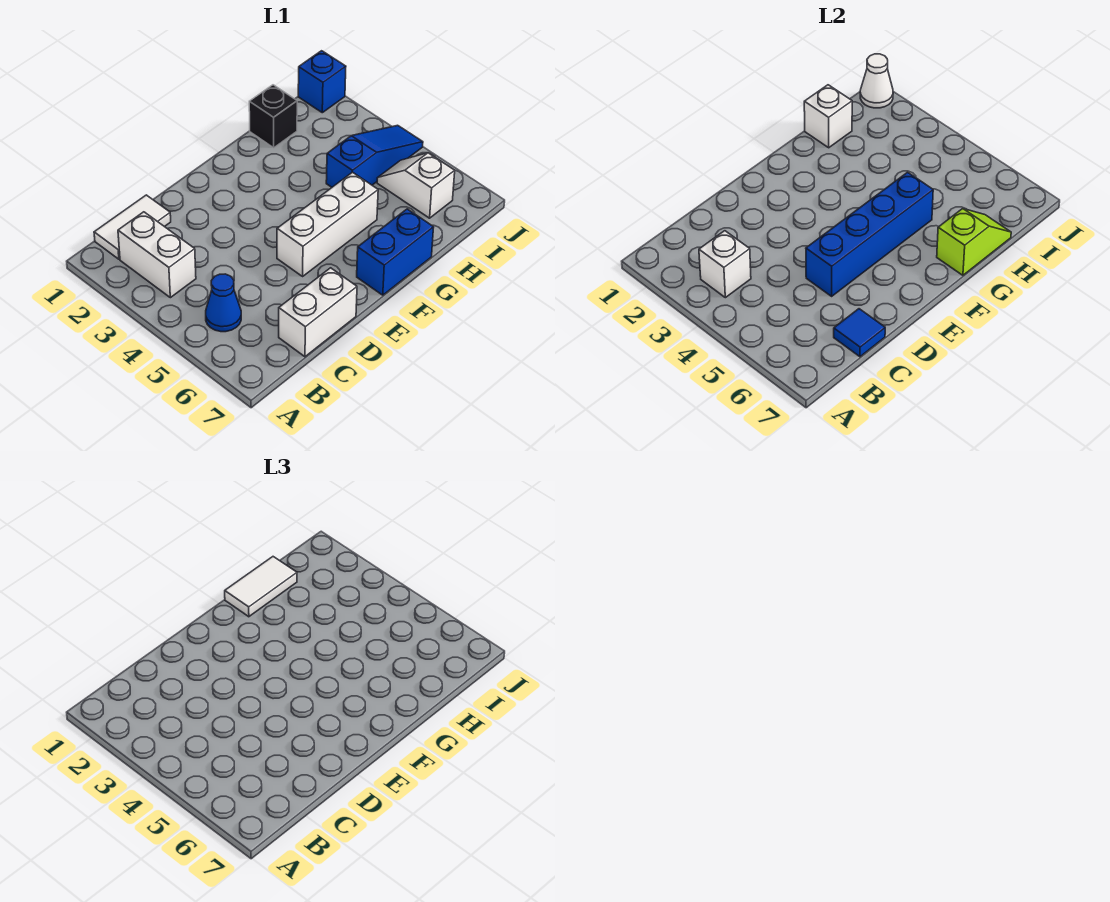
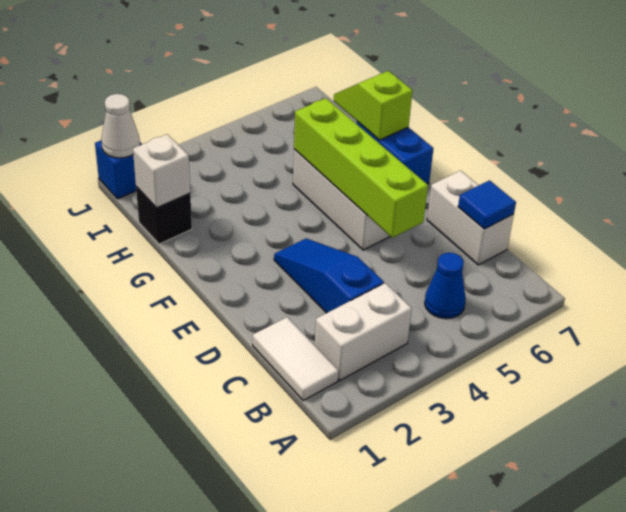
white 1x1 brick [699,231,751,298] -> none
blue 1x4 brick [806,172,933,296] -> lime 1x4 brick [294,98,428,238]
white 1x2 tile [225,557,297,617] -> none
blue 1x3 slope [326,125,423,187] -> blue 1x3 slope moved to [274,239,384,313]
white 1x2 slope [377,153,455,218] -> none

